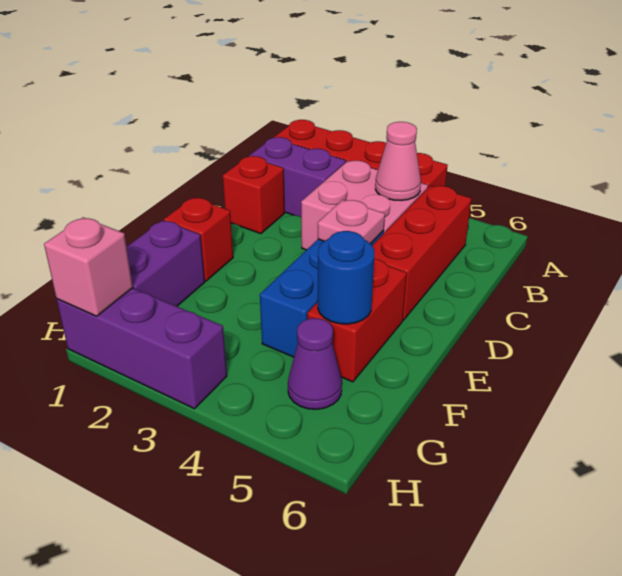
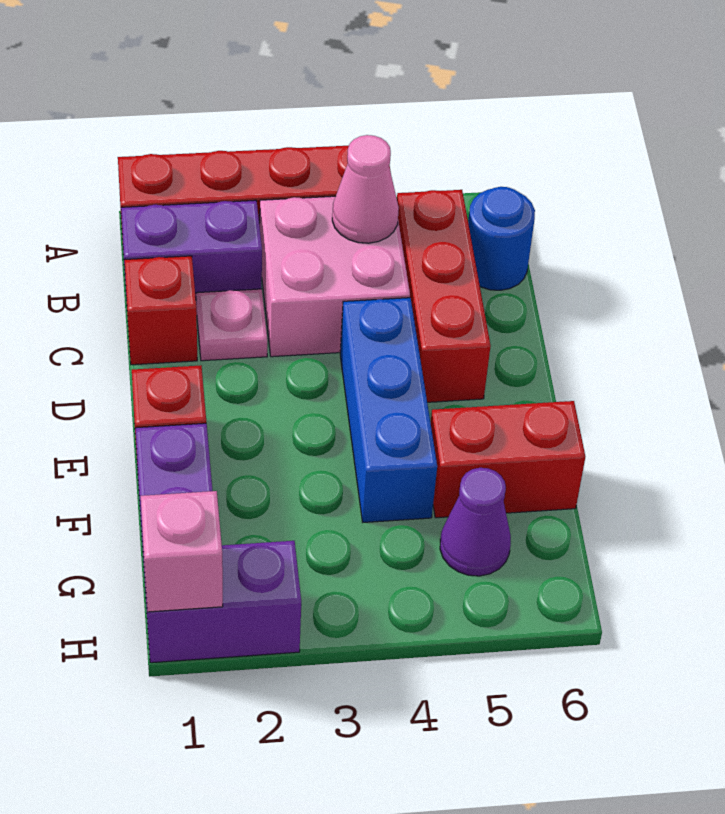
pink 1x1 plate [318,200,385,244] -> pink 1x1 plate moved to [196,289,267,361]
red 1x2 brick [307,259,407,382] -> red 1x2 brick turned to [431,401,585,518]
blue 1x1 round brick [318,231,375,324] -> blue 1x1 round brick moved to [468,187,535,290]
purple 1x3 brick [57,288,227,409] -> purple 1x2 brick [144,541,301,663]

